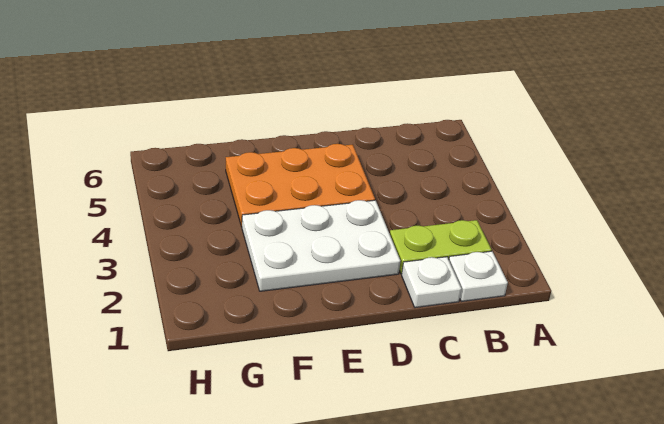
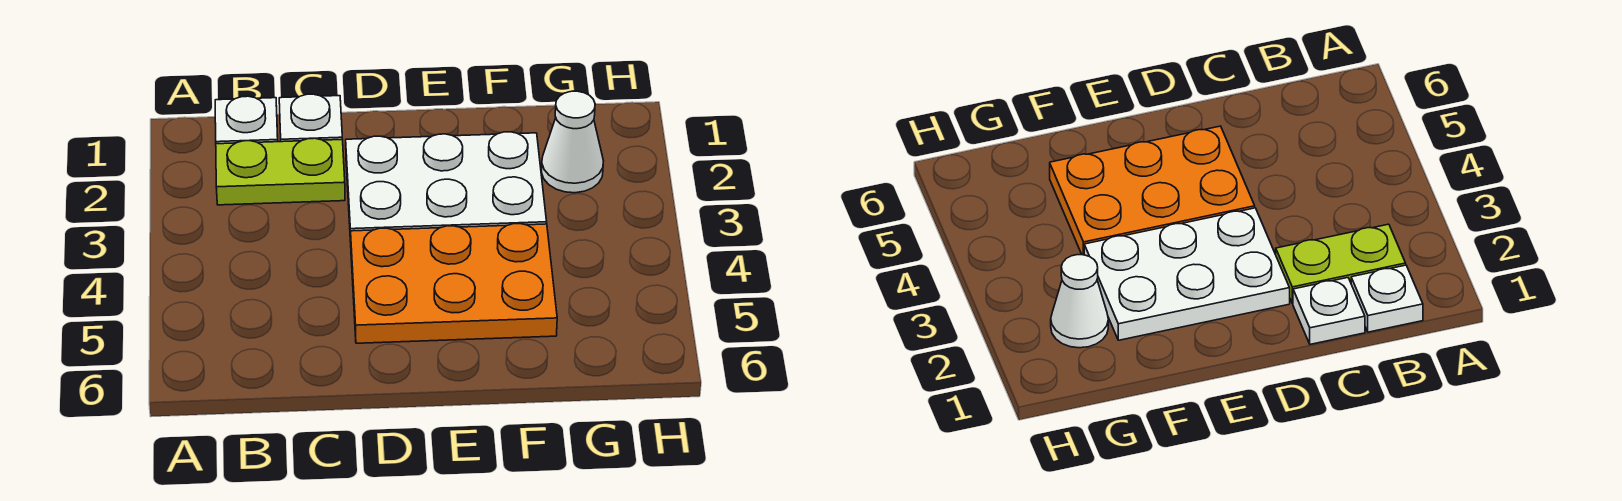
none -> white 1x1 cone [542,91,603,193]

